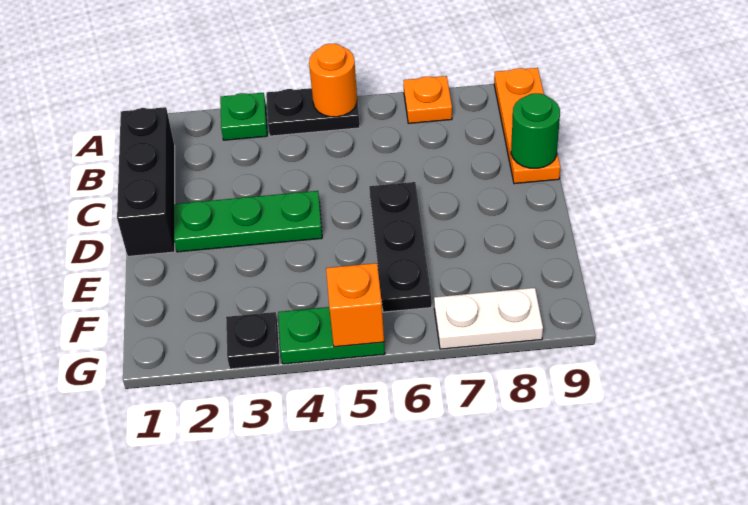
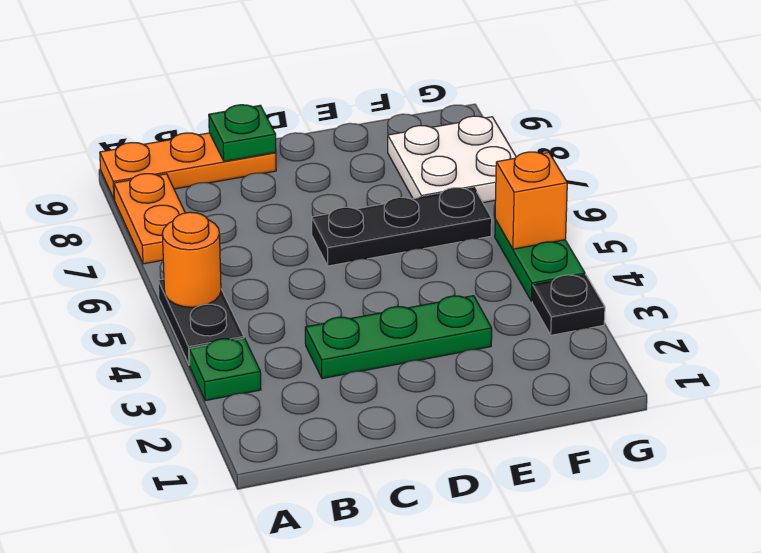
orange 1x1 plate [403,76,452,123] -> orange 1x2 plate [114,174,185,264]
black 1x3 brick [117,107,175,256] -> none
green 1x1 round brick [511,93,560,168] -> green 1x1 plate [209,105,276,161]
green 1x3 plate [174,191,322,252] -> green 1x3 plate turned to [305,296,492,379]
white 1x2 plate [434,288,543,349] -> white 2x2 plate [388,116,516,203]

